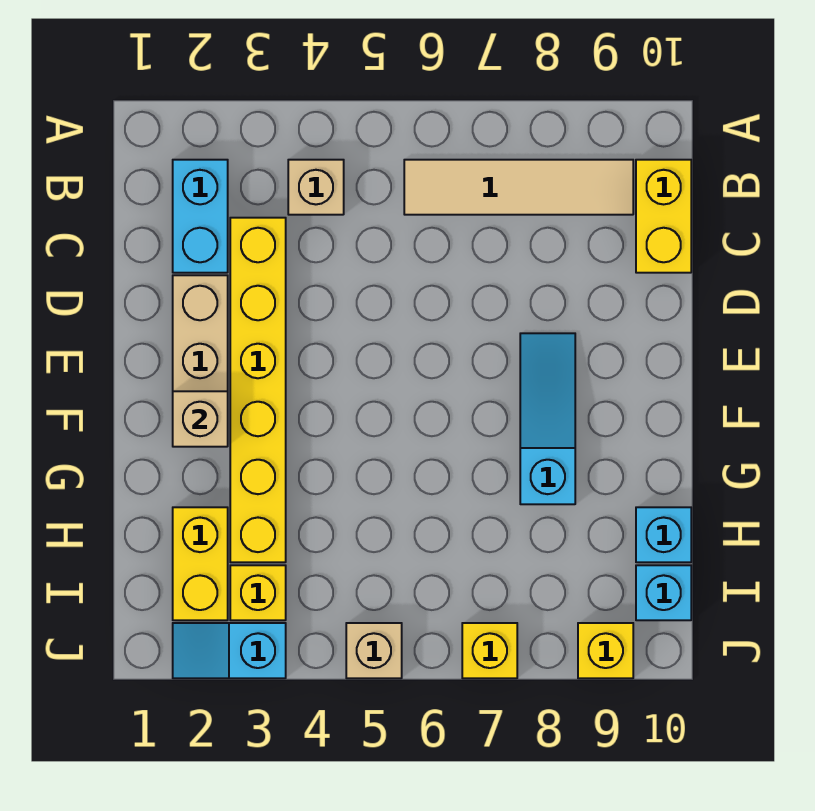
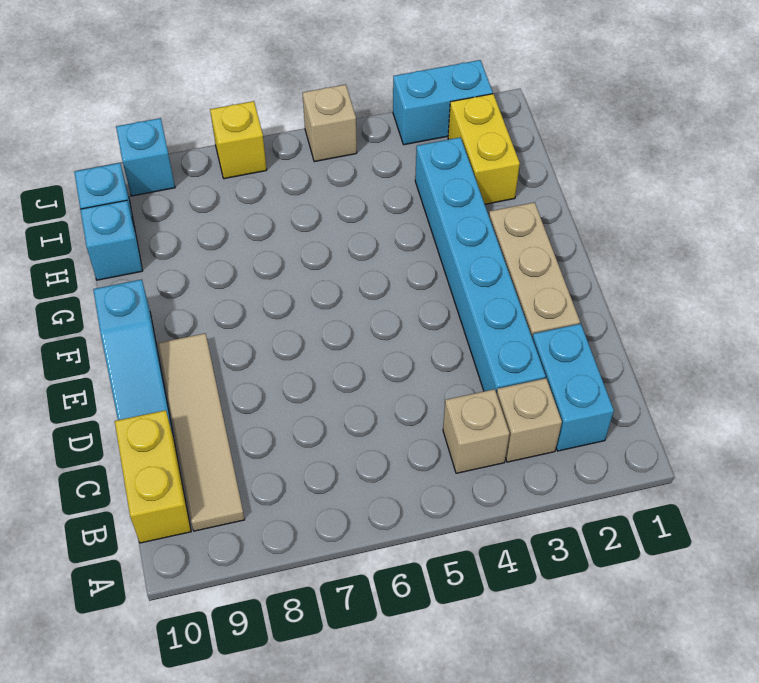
tan 1x4 tile [404,160,633,215] -> tan 1x4 tile turned to [158,333,245,531]
yellow 1x6 brick [230,218,286,562] -> cyan 1x6 brick [415,137,546,394]
cyan 1x3 slope [520,333,575,504] -> cyan 1x3 slope moved to [93,280,173,434]
tan 1x1 brick [173,391,228,447] -> tan 1x1 brick moved to [497,378,562,462]
yellow 1x1 brick [230,565,286,620] -> none
cyan 1x2 slope [173,623,286,678] -> cyan 1x2 brick [393,60,493,145]
yellow 1x1 brick [578,623,633,678] -> cyan 1x1 brick [116,118,175,196]

